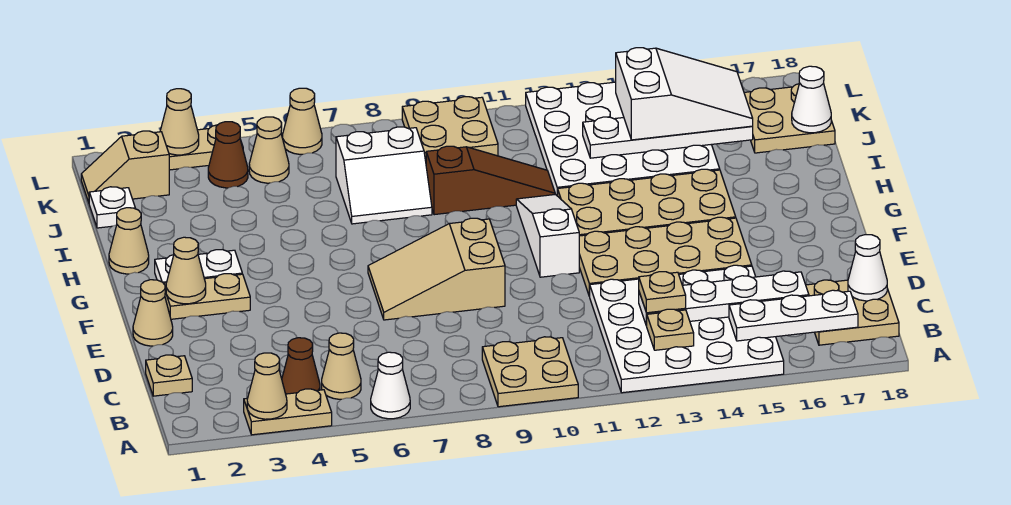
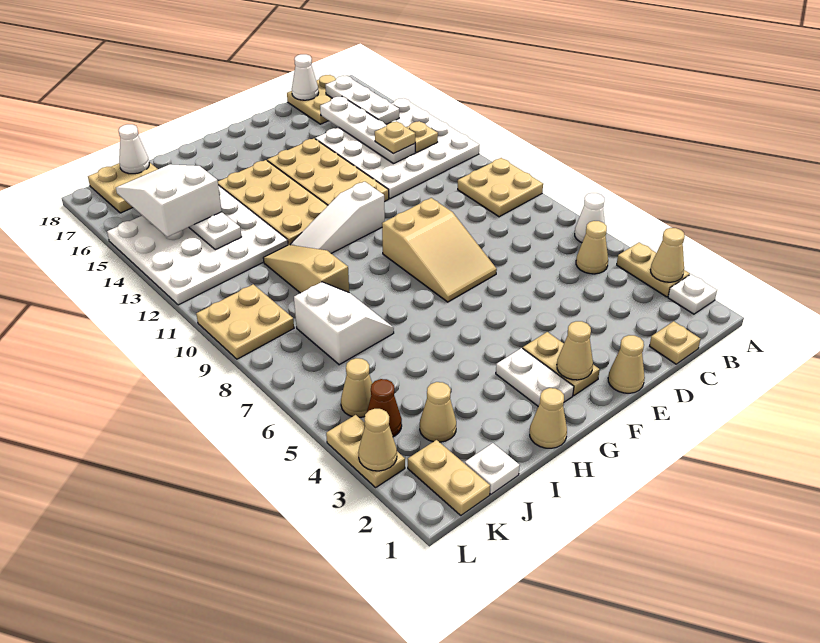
none -> white 1x1 plate [668,274,717,314]
brown 1x1 cone [282,338,320,394] -> none
brown 1x3 slope [426,146,555,215] -> tan 1x3 slope [263,245,349,293]
tan 1x2 slope [81,131,169,202] -> tan 1x2 plate [408,440,490,515]
tan 1x1 cone [283,88,322,154] -> tan 1x1 cone moved to [420,382,456,442]

